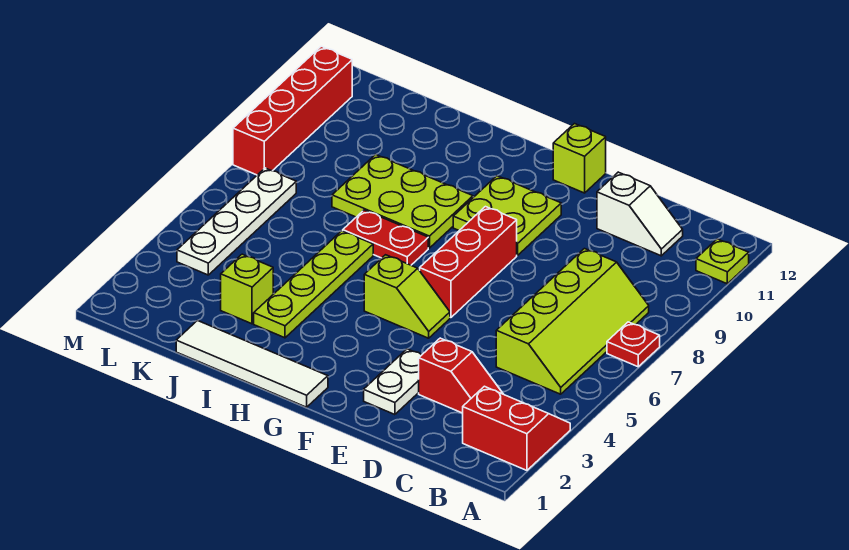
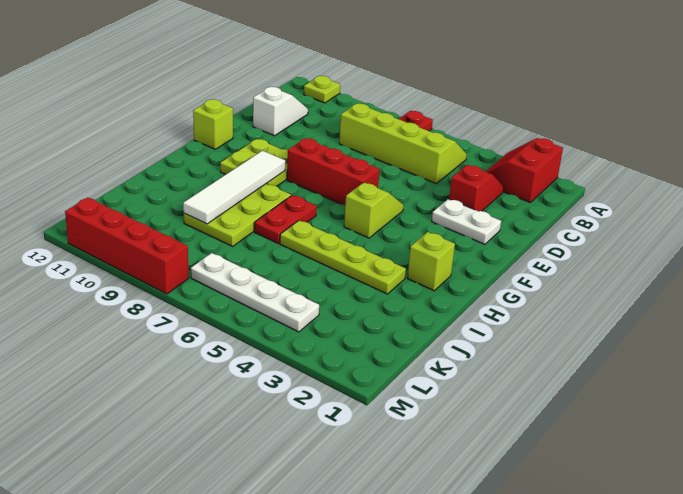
white 1x4 tile [176,320,328,407] -> white 1x4 tile moved to [183,151,285,224]
lime 1x1 brick [221,254,273,324] -> lime 1x1 brick moved to [407,232,455,291]

